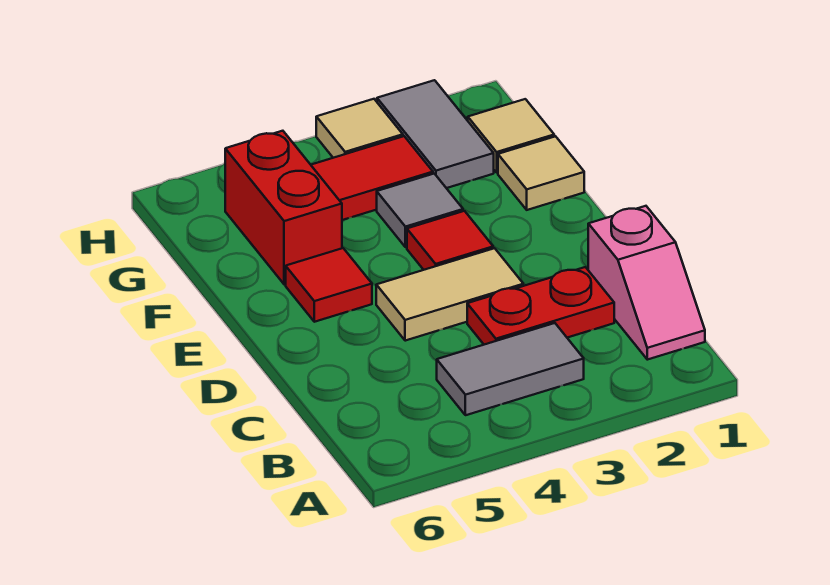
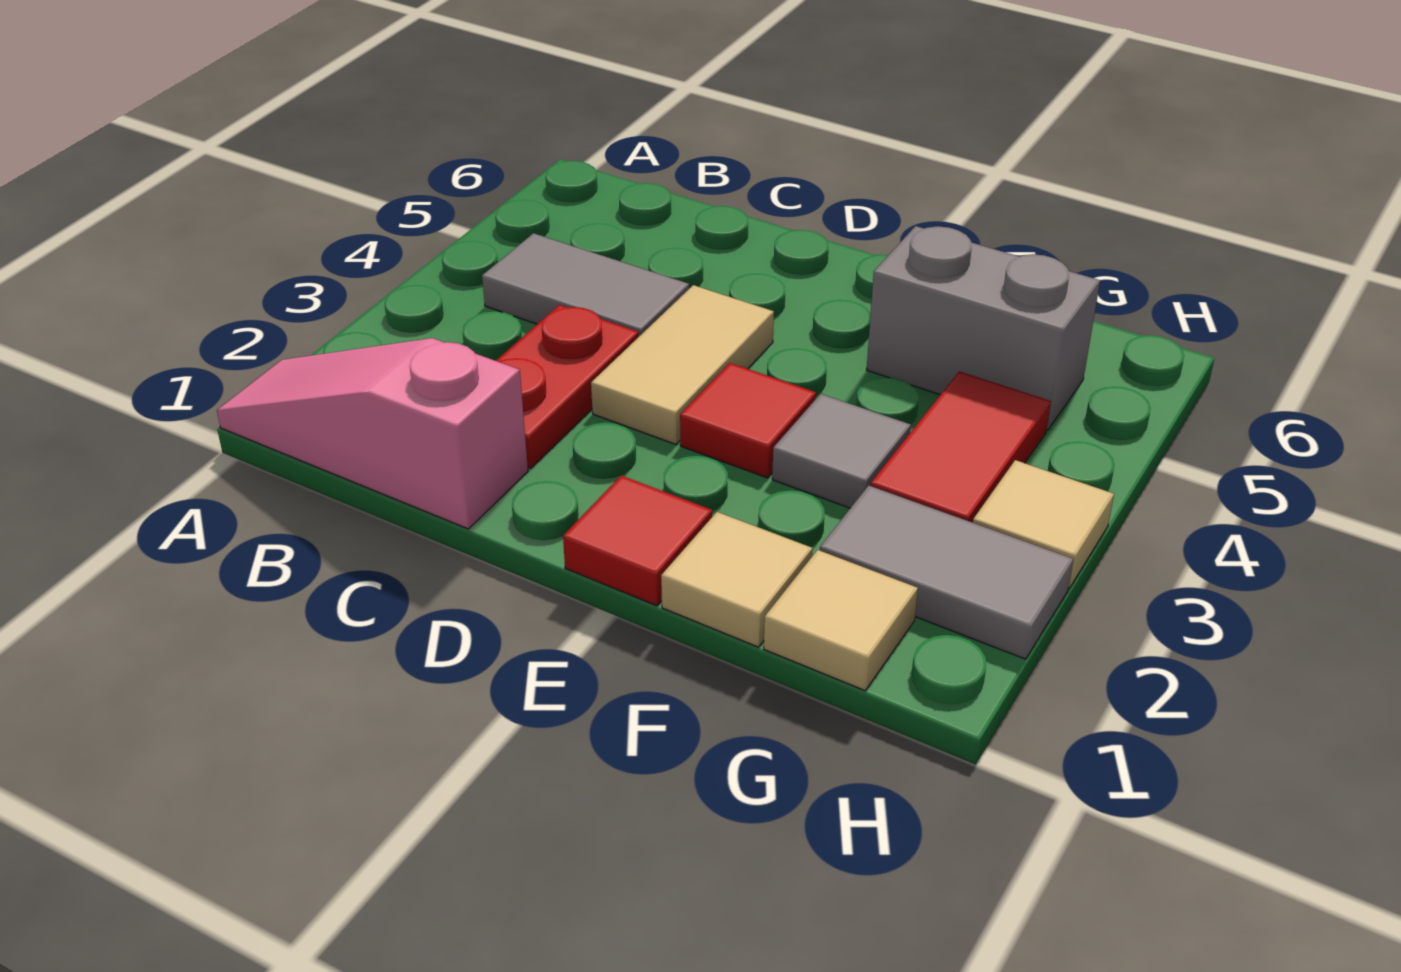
pink 1x2 slope [588,206,705,360] -> pink 1x3 slope [217,338,528,529]
grey 1x2 tile [437,323,584,415] -> grey 1x2 tile turned to [482,233,689,336]
red 1x1 tile [286,248,372,322] -> red 1x1 tile moved to [563,475,712,606]
red 1x2 brick [225,131,342,284] -> grey 1x2 brick [867,226,1100,430]

